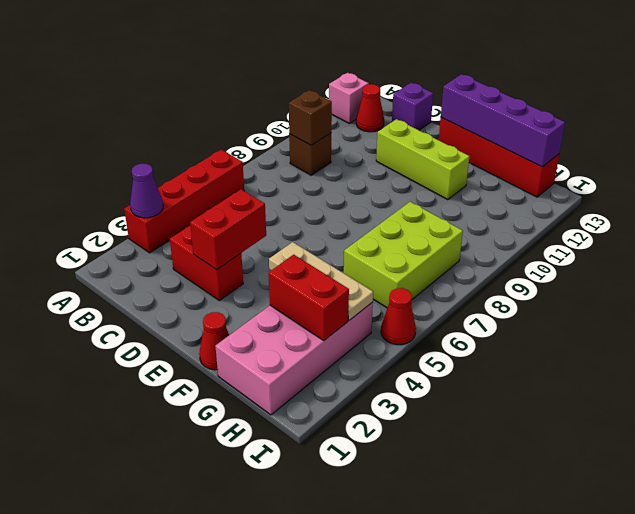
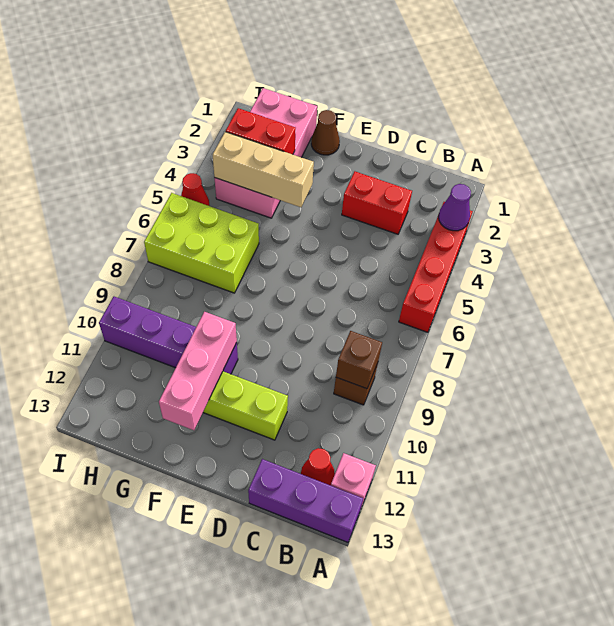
purple 1x1 brick [392,83,433,130] -> purple 1x3 brick [248,459,363,542]
red 1x2 brick [190,189,266,270] -> none
red 1x4 brick [439,118,559,197] -> none
purple 1x4 brick [441,74,565,167] -> purple 1x4 brick moved to [99,297,238,374]
red 1x1 cone [199,312,229,370] -> brown 1x1 cone [311,110,340,155]
tan 1x3 plate [269,242,373,320] -> tan 1x3 brick [213,132,314,207]
none -> pink 1x3 brick [159,312,237,430]
lime 2x3 brick [344,202,463,308] -> lime 2x3 brick turned to [144,193,259,293]

